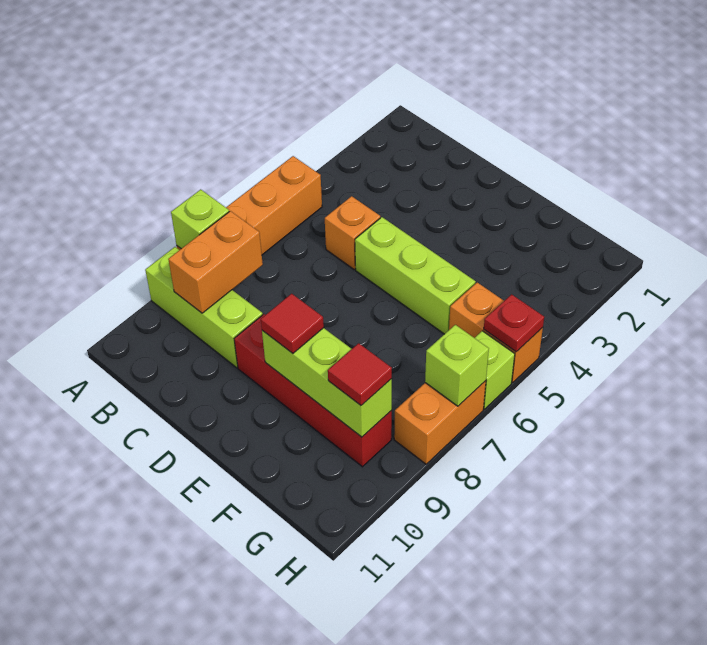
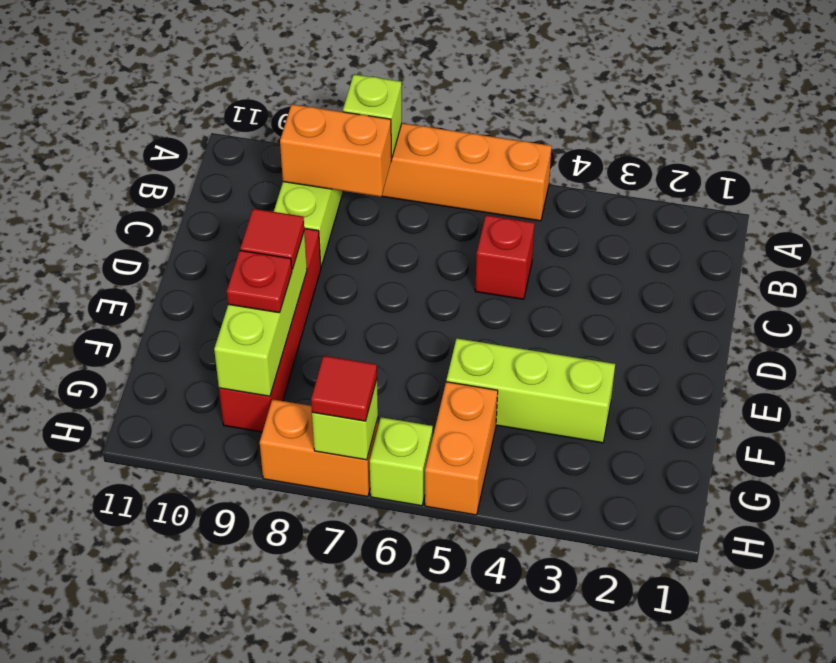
orange 1x1 brick [325,196,380,269] -> red 1x1 brick [475,215,535,299]
lime 1x3 brick [355,217,476,334] -> lime 1x3 brick turned to [446,339,615,443]
red 1x1 tile [328,343,392,405] -> red 1x1 tile moved to [311,356,377,421]
red 1x1 plate [484,294,544,352] -> red 1x1 plate moved to [227,250,292,313]

